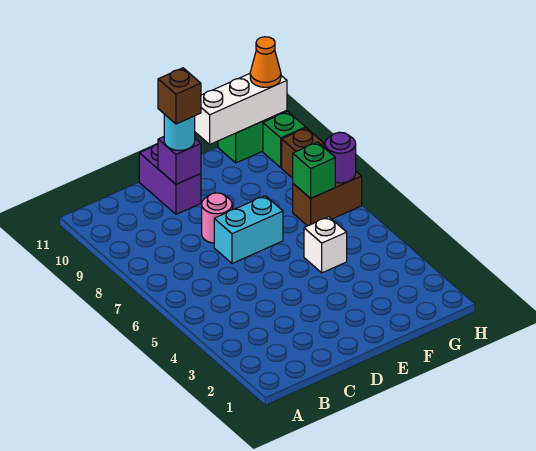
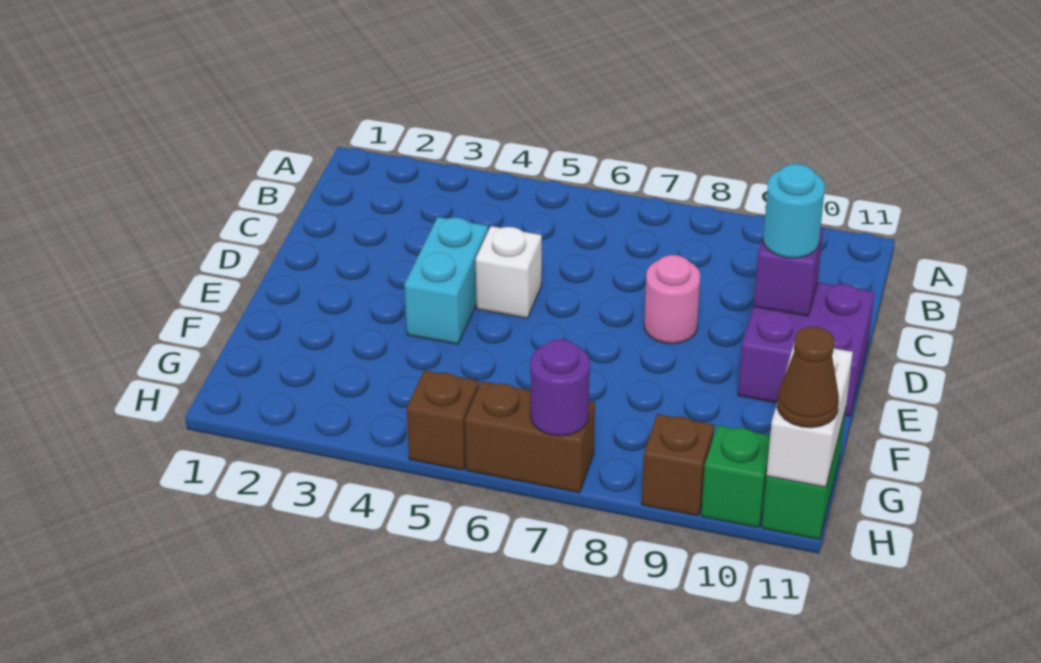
cyan 1x2 brick [214,196,283,263] -> cyan 1x2 brick moved to [404,217,488,344]
purple 1x2 brick [139,144,201,214] -> purple 2x2 brick [738,282,875,416]
brown 1x1 brick [158,68,201,124] -> brown 1x1 brick moved to [407,370,479,470]
white 1x1 brick [304,217,347,273] -> white 1x1 brick moved to [476,226,542,318]
white 1x3 brick [195,74,287,144] -> white 1x2 brick [767,345,853,487]
brown 1x2 brick [293,172,362,226] -> brown 1x2 brick turned to [465,381,595,493]
green 1x1 brick [293,142,335,199] -> none
orange 1x1 cone [250,37,281,87] -> brown 1x1 cone [777,327,839,428]

